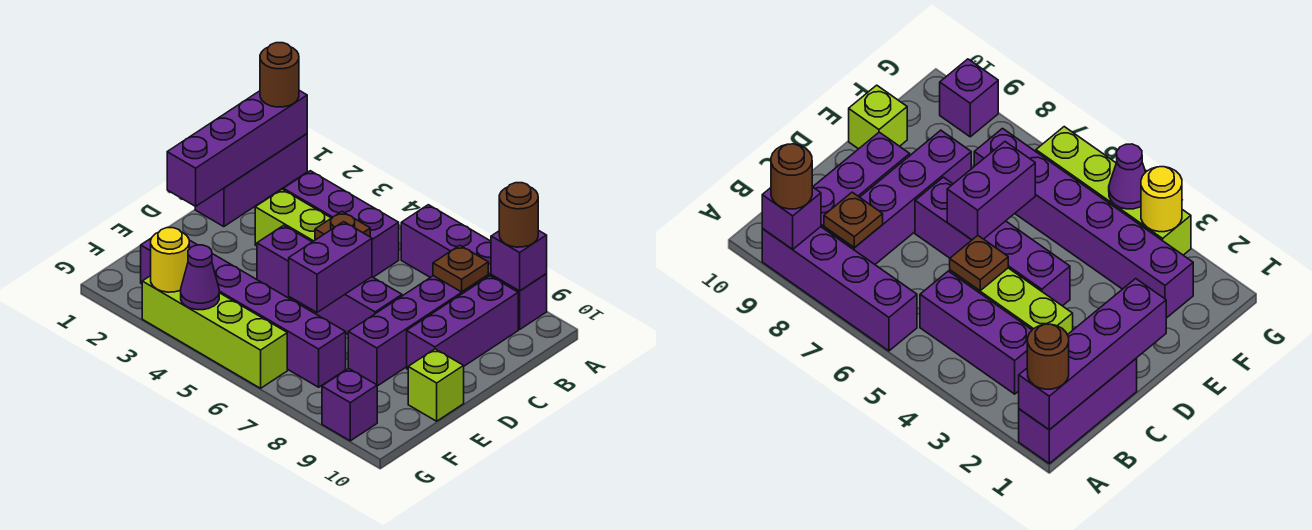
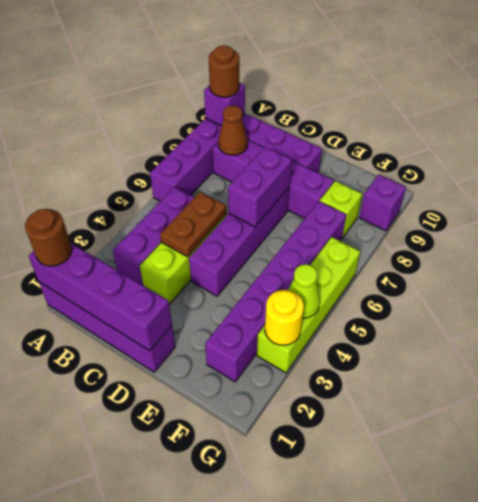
purple 1x3 brick [195,134,307,227] -> purple 1x4 brick [39,282,175,372]
brown 1x1 plate [433,245,488,292] -> brown 1x1 cone [218,106,248,155]
brown 1x1 plate [315,212,370,240] -> brown 1x2 plate [160,192,226,257]
purple 1x2 brick [289,222,372,312] -> purple 1x2 brick turned to [228,147,292,227]
lime 1x1 brick [408,349,464,421] -> lime 1x1 brick moved to [320,181,362,238]
purple 1x1 cone [181,245,219,310] -> lime 1x1 cone [288,264,320,318]

